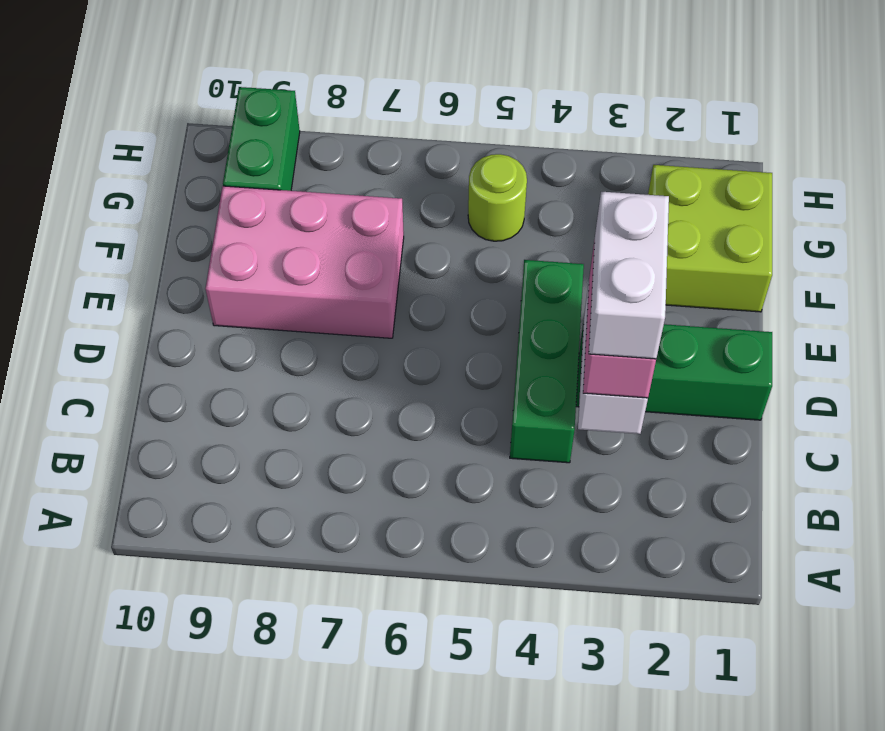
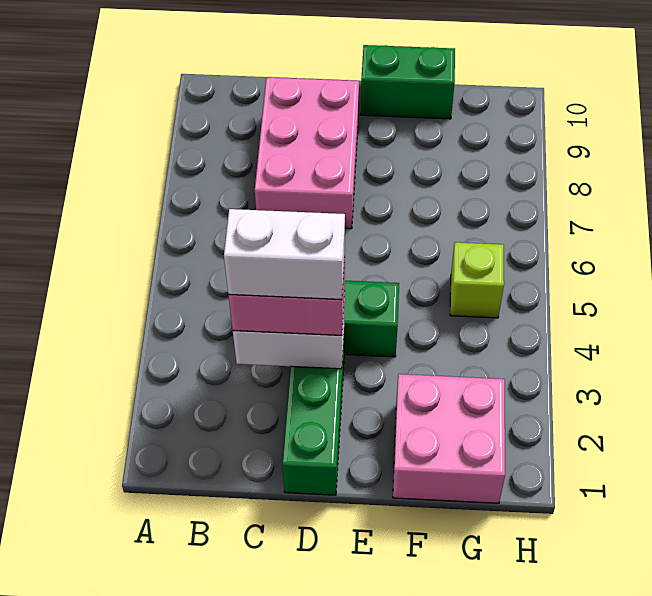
pink 2x3 brick [205,186,404,338] -> pink 2x3 brick moved to [255,77,359,229]
lime 2x2 brick [648,165,772,312] -> pink 2x2 brick [393,374,505,503]
lime 1x1 round brick [468,154,527,241] -> lime 1x1 brick [450,242,504,318]
green 1x2 brick [223,87,300,191] -> green 1x2 brick moved to [361,45,455,119]

